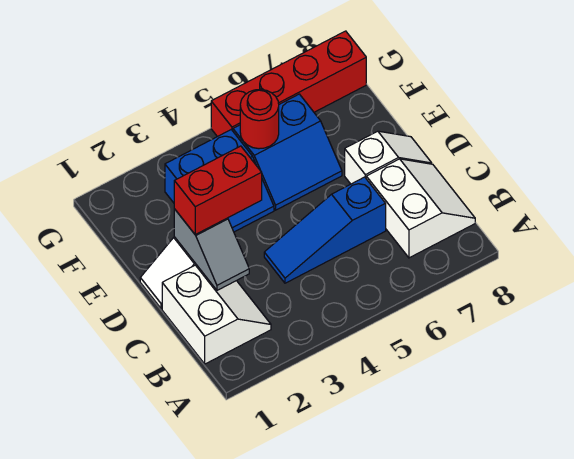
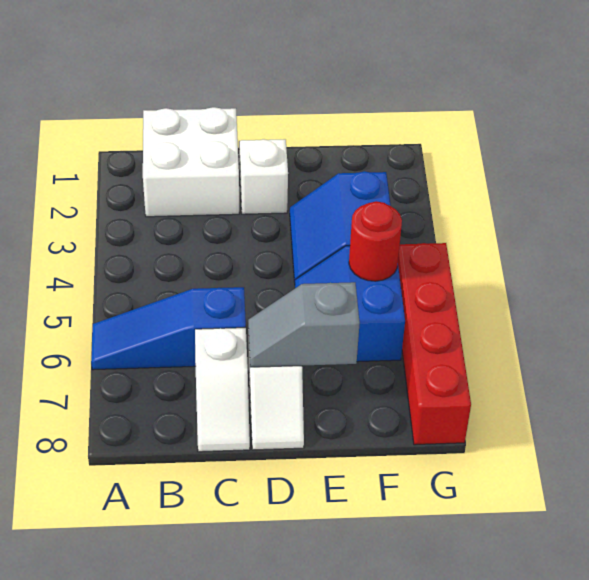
white 2x2 slope [162,265,271,364] -> white 2x2 brick [143,107,239,217]
white 2x2 slope [366,159,475,258] -> white 1x2 slope [195,328,250,452]
grey 1x2 slope [174,209,249,290] -> grey 1x2 slope moved to [248,282,360,367]
blue 1x3 slope [264,177,386,283] -> blue 1x3 slope turned to [91,287,246,370]
red 1x2 brick [174,146,262,234] -> none

